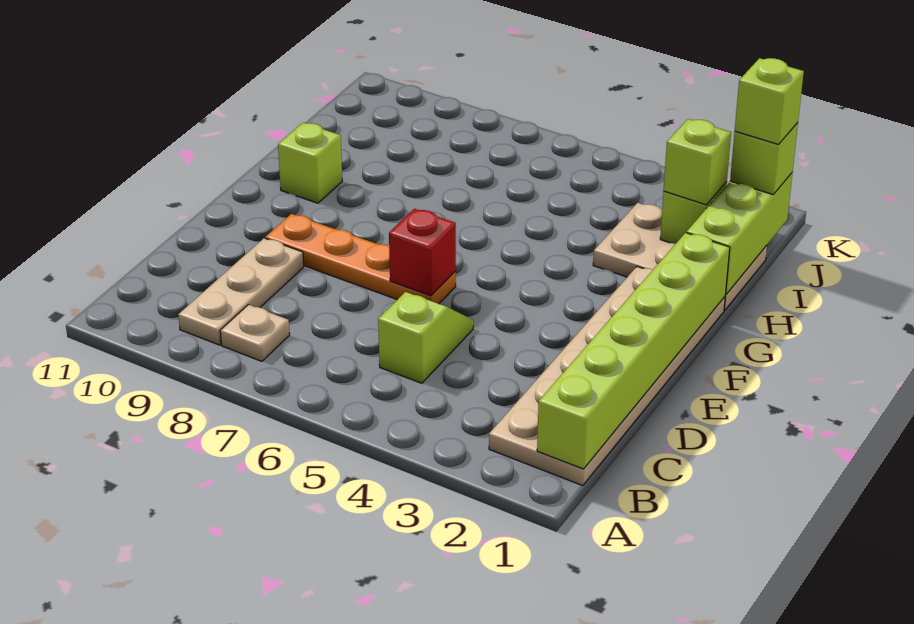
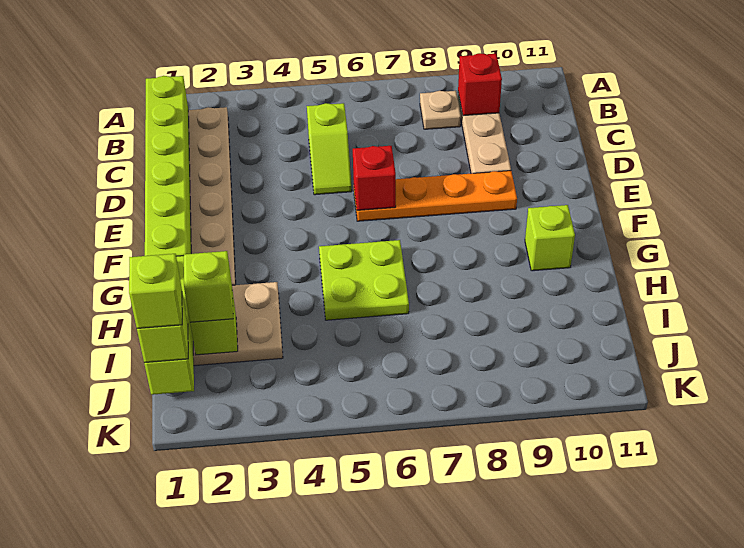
none -> red 1x1 brick [458,53,502,116]
none -> lime 2x2 plate [319,240,409,320]

